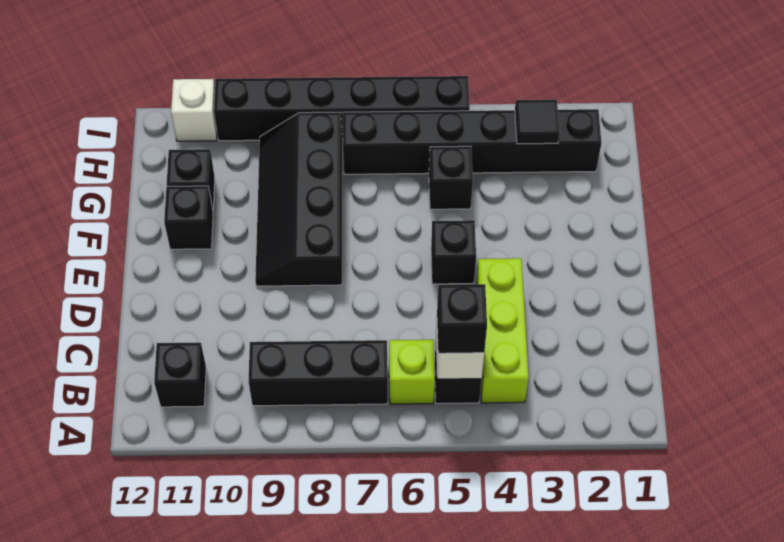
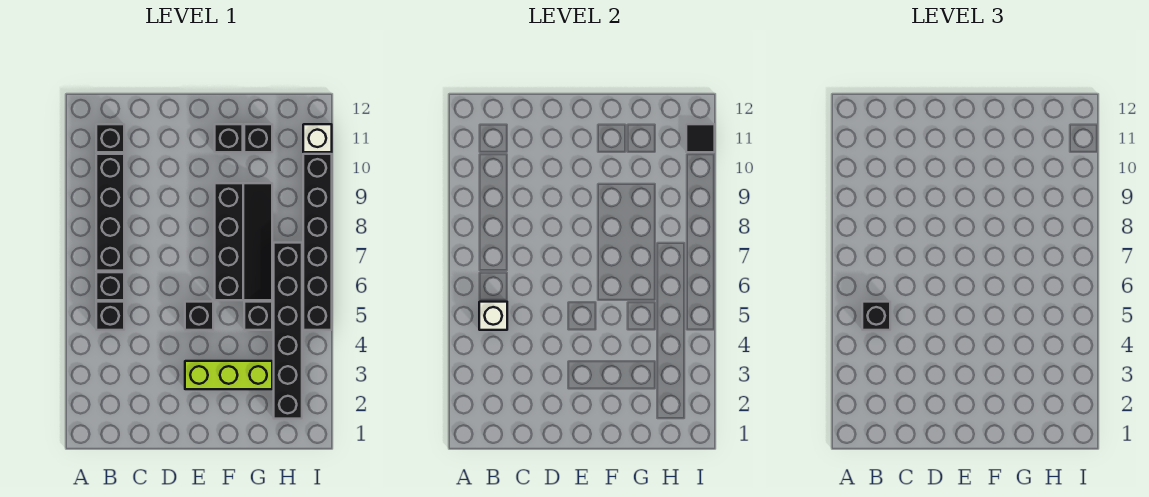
lime 1x3 brick [476,258,529,403] -> lime 1x3 brick moved to [185,361,272,389]
lime 1x1 brick [389,340,435,404] -> black 1x1 brick [96,272,124,300]
black 1x3 brick [249,340,388,406] -> black 1x4 brick [96,154,124,271]
black 2x4 slope [255,112,342,286] -> black 2x4 slope turned to [215,183,272,300]
black 1x1 tile [515,100,560,144] -> black 1x1 tile moved to [686,124,715,152]

